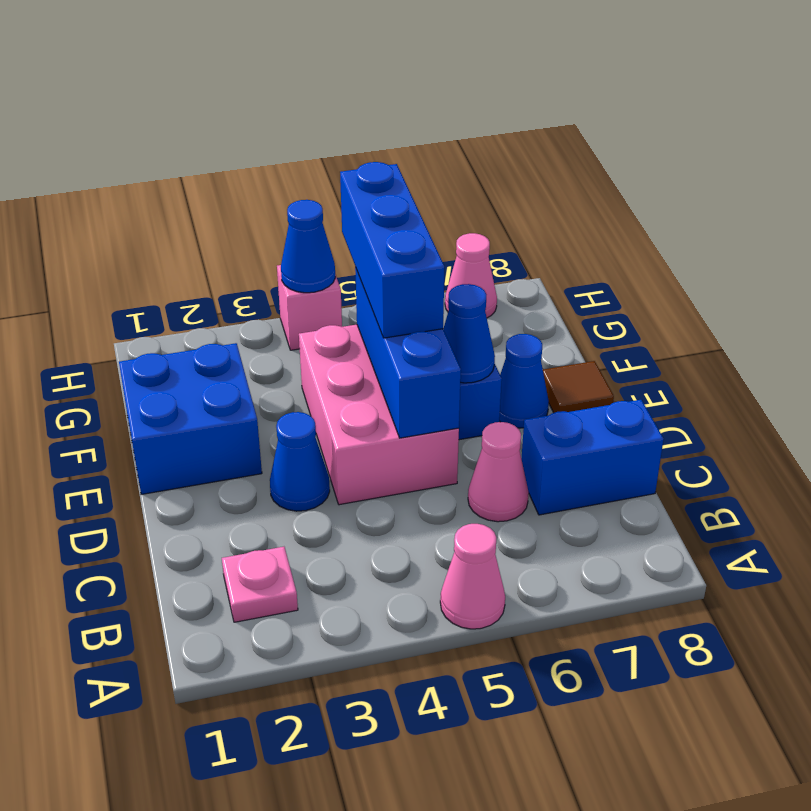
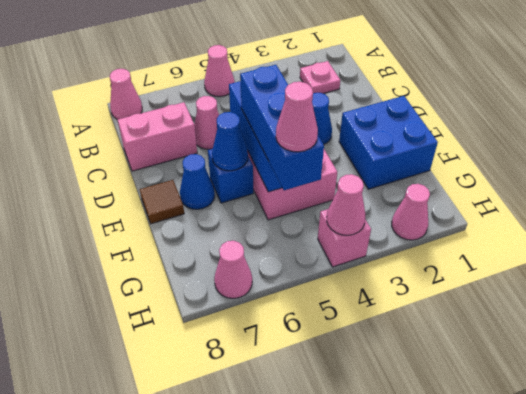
none -> pink 1x1 cone [110,69,142,119]
blue 1x2 brick [521,400,664,515] -> pink 1x2 brick [117,102,197,171]
none -> pink 1x1 cone [276,82,318,152]
none -> pink 1x1 cone [392,184,430,240]
blue 1x1 cone [281,200,335,293] -> pink 1x1 cone [327,174,365,235]

